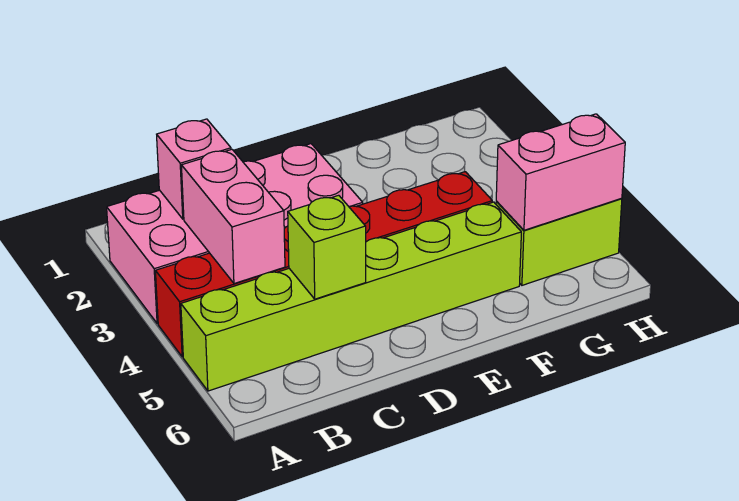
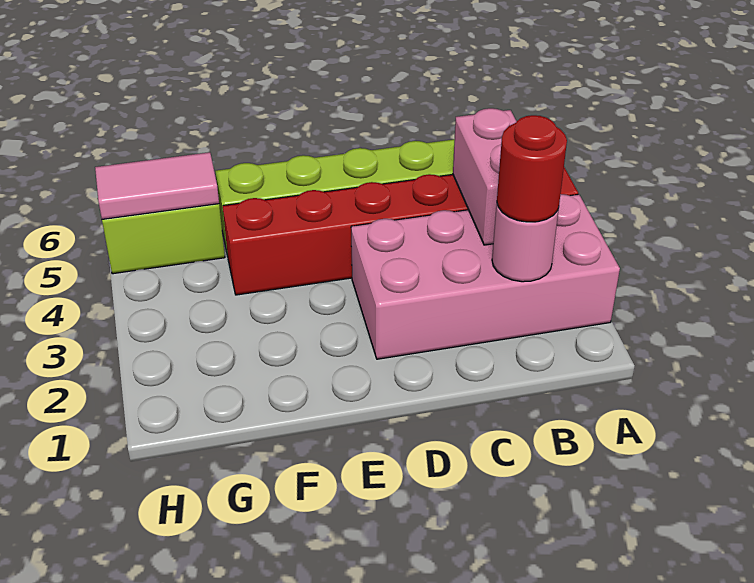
pink 1x1 brick [157,119,231,219] -> pink 1x1 round brick [492,204,559,282]
none -> red 1x1 round brick [497,115,567,222]
lime 1x1 brick [288,195,366,299] -> none
pink 1x2 brick [496,114,625,230] -> pink 1x2 tile [95,152,219,219]

